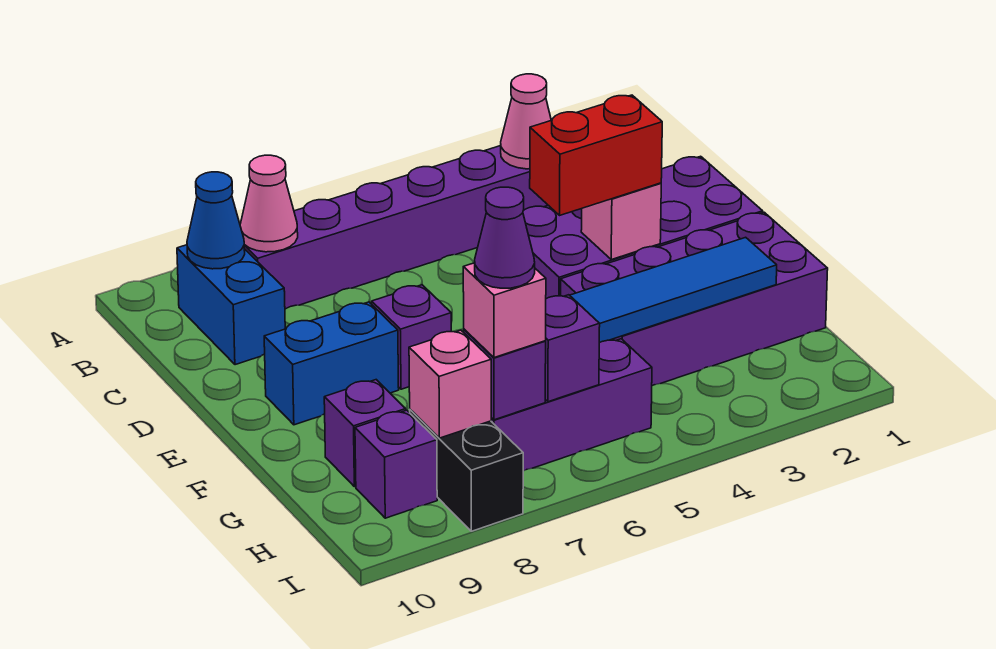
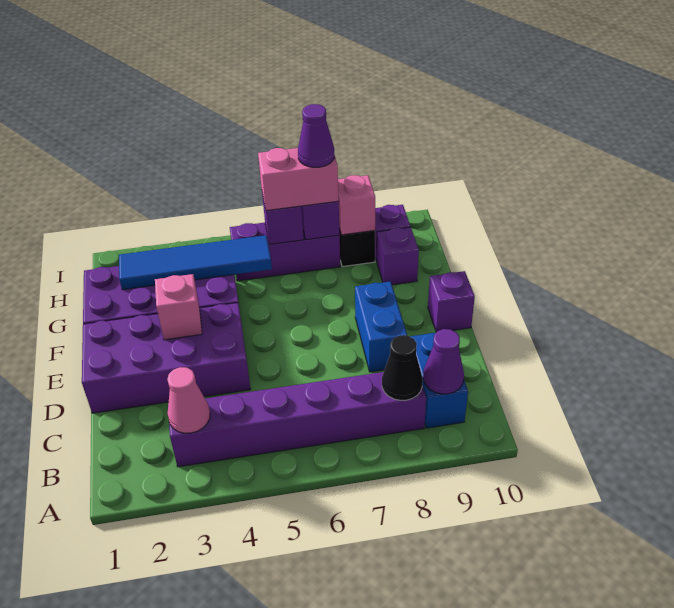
pink 1x1 cone [240,155,298,252] -> black 1x1 cone [382,335,422,400]
blue 1x1 cone [187,172,245,269] -> purple 1x1 cone [423,329,464,394]
red 1x2 brick [530,95,662,215] -> none
purple 1x1 brick [372,285,451,389] -> purple 1x1 brick moved to [428,271,475,332]
blue 1x2 brick [264,302,399,425] -> blue 1x2 brick turned to [355,281,407,372]
pink 1x1 brick [463,263,546,358] -> pink 1x2 brick [258,148,339,211]

